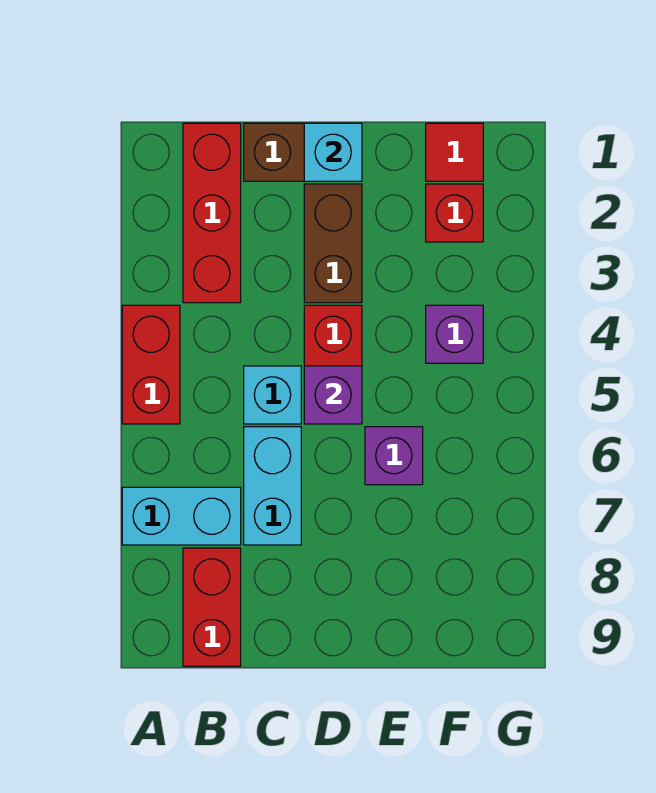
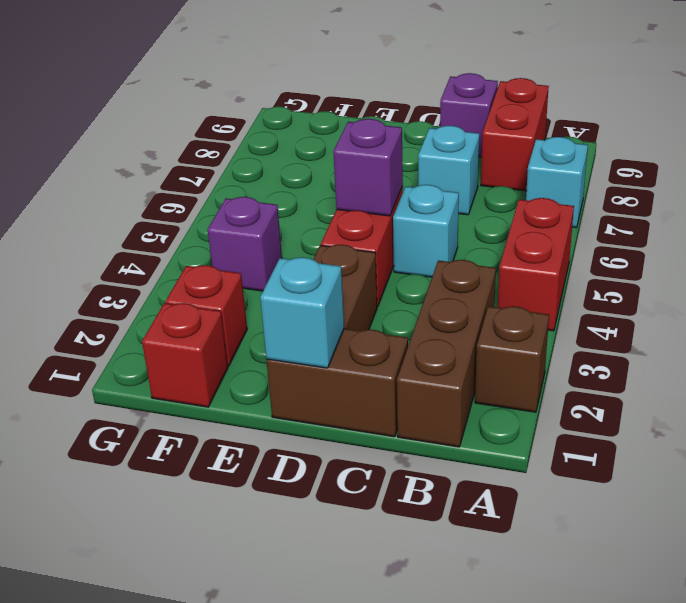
none -> brown 1x1 brick [475,306,549,412]
cyan 1x2 brick [122,487,241,545] -> cyan 1x1 brick [526,137,588,228]
red 1x3 brick [183,123,241,303] -> brown 1x3 brick [397,260,496,447]
cyan 1x2 brick [244,427,301,545] -> cyan 1x1 brick [418,126,479,215]
purple 1x1 brick [365,427,423,485] -> purple 1x1 brick moved to [440,73,498,157]
red 1x1 tile [426,123,483,181] -> red 1x1 brick [142,303,228,407]

